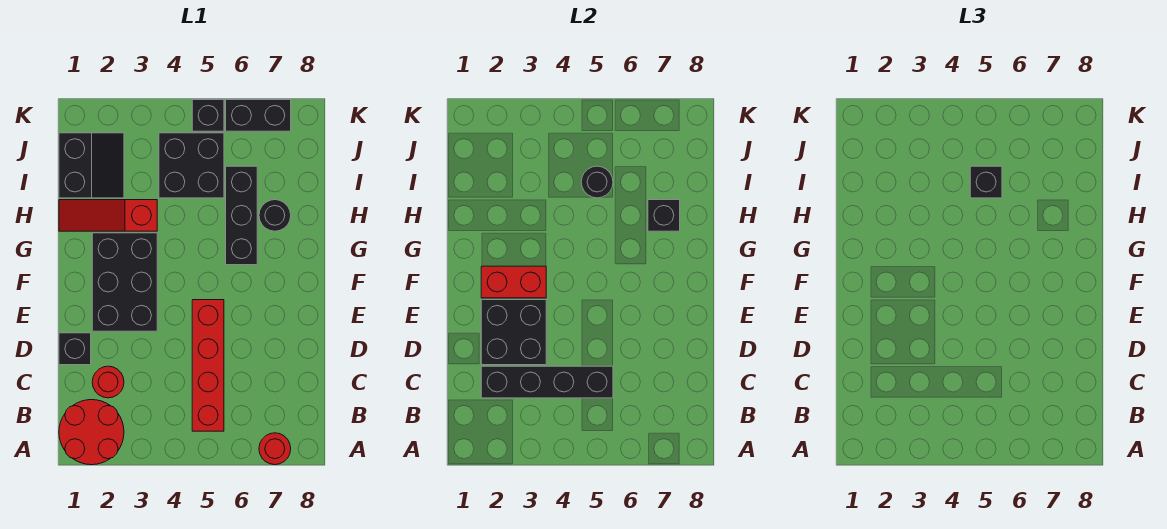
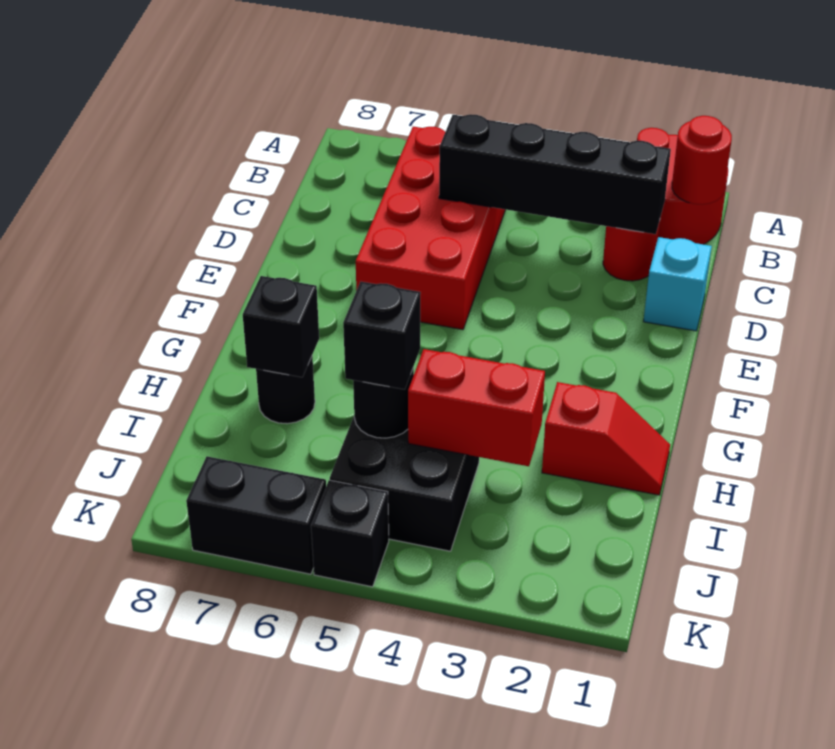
red 1x1 round brick [259,433,291,465] -> red 1x1 round brick moved to [672,116,732,204]
red 1x4 brick [192,300,224,431] -> red 2x4 brick [356,127,506,330]
black 1x1 brick [59,333,91,365] -> cyan 1x1 brick [644,237,712,331]
black 2x2 brick [481,300,546,365] -> none
black 2x3 brick [92,233,157,331] -> none
red 1x2 brick [481,266,546,298] -> red 1x2 brick moved to [408,349,545,466]
black 1x3 brick [226,166,257,265] -> none
red 1x3 slope [59,200,157,231] -> red 1x2 slope [542,382,670,495]
black 2x2 slope [59,133,124,198] -> none

